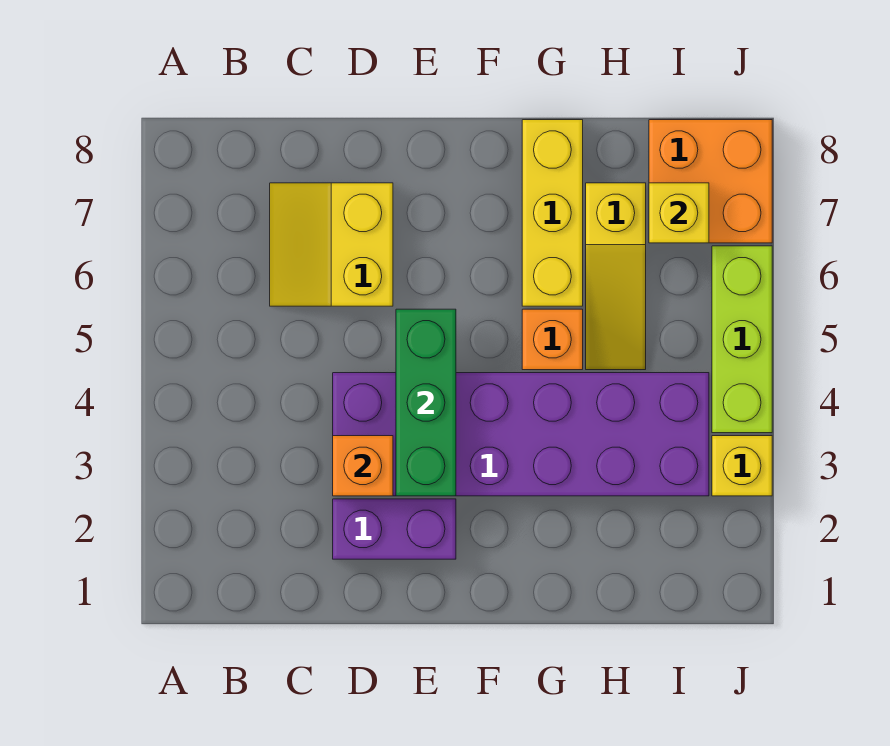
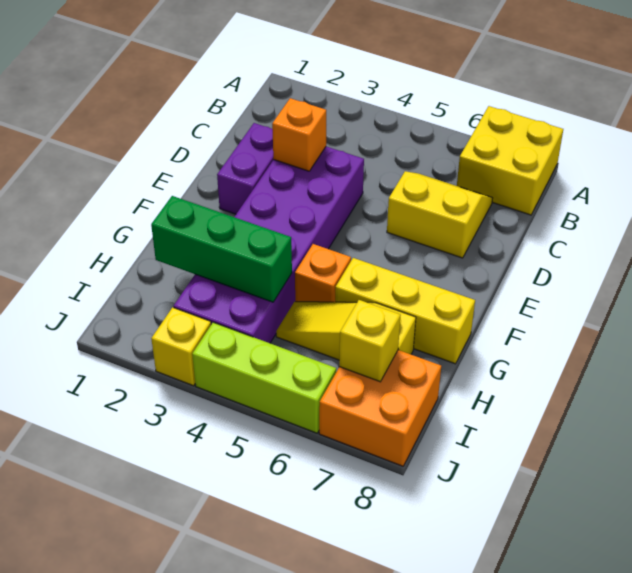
none -> yellow 2x2 brick [457,106,563,215]
green 1x3 brick [396,309,456,496] -> green 1x3 brick moved to [151,196,292,302]

